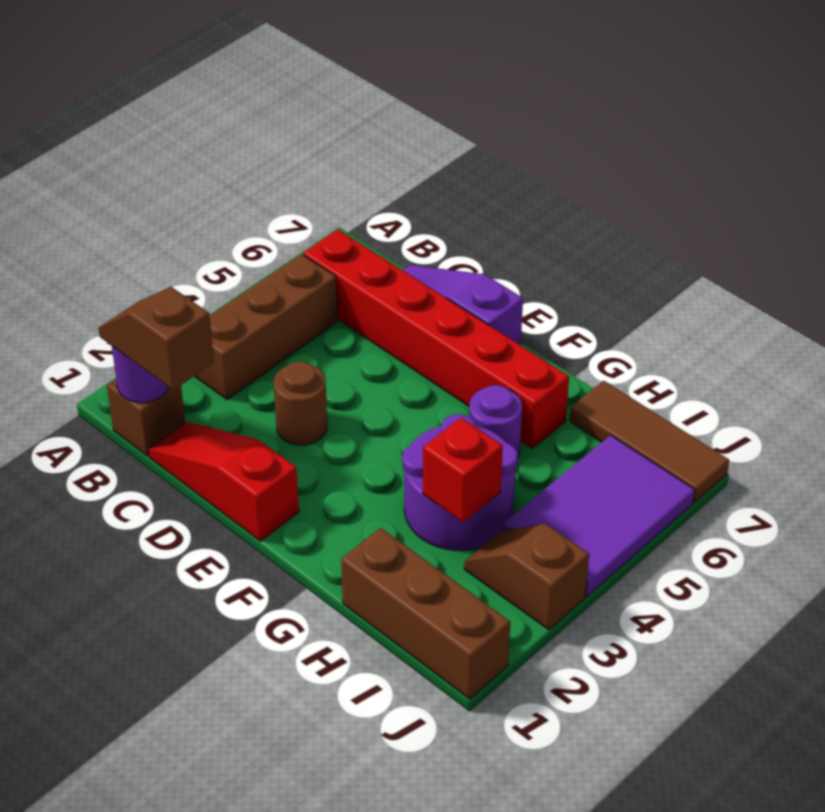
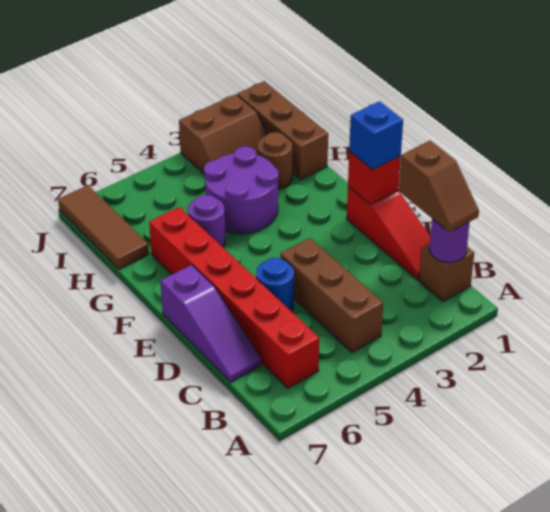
brown 1x3 brick [195,254,338,399] -> brown 1x3 brick turned to [280,238,383,352]
brown 1x1 round brick [274,362,327,445] -> brown 1x1 round brick moved to [258,132,292,189]
none -> blue 1x1 round brick [256,258,294,311]
none -> blue 1x1 brick [349,101,403,170]
red 1x1 brick [423,418,503,522] -> red 1x1 brick moved to [348,151,401,205]
brown 1x2 slope [464,524,589,630] -> brown 2x2 slope [179,94,267,174]
purple 2x3 tile [503,435,695,597] -> none

